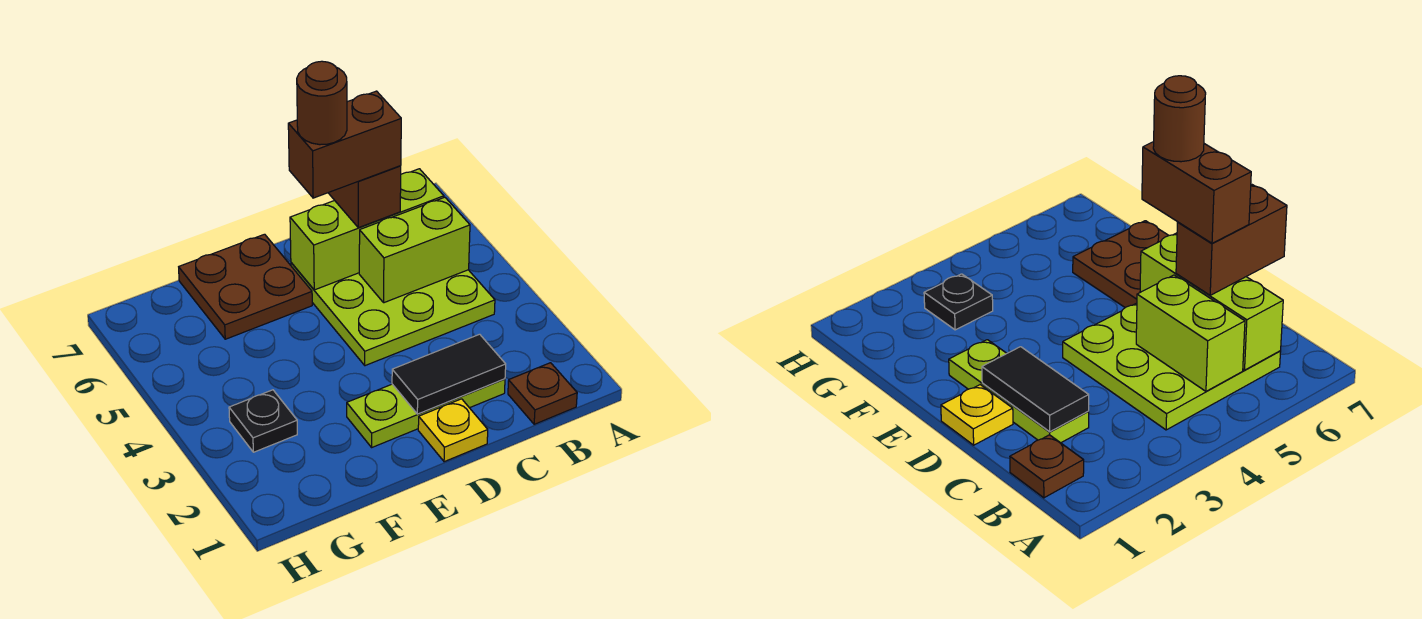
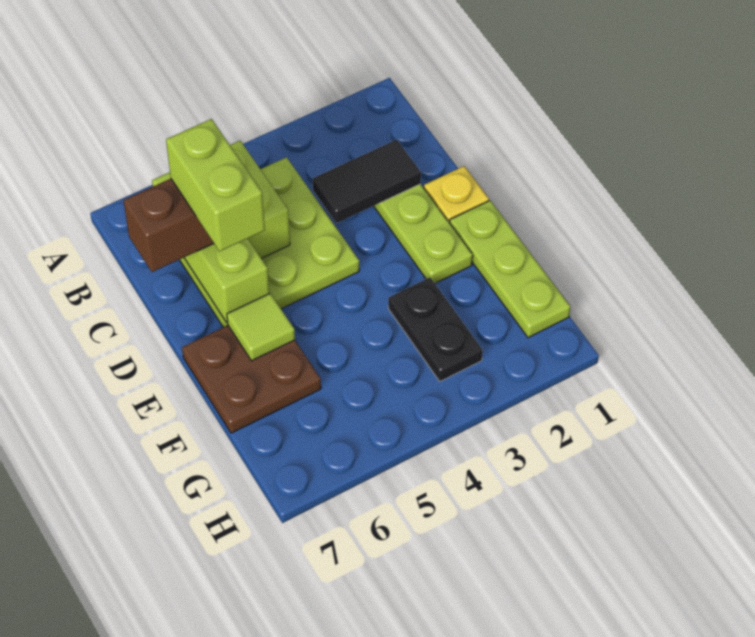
brown 1x1 plate [508,363,577,424] -> none
black 1x2 tile [392,334,506,414] -> black 1x2 tile turned to [312,140,421,223]
brown 1x2 brick [288,91,401,198] -> lime 1x2 brick [166,119,265,251]
brown 1x1 round brick [297,61,347,145] -> none
none -> lime 1x3 plate [450,201,570,338]
none -> lime 1x1 tile [227,293,295,361]
black 1x1 plate [229,390,297,452] -> black 1x2 plate [388,278,483,381]

